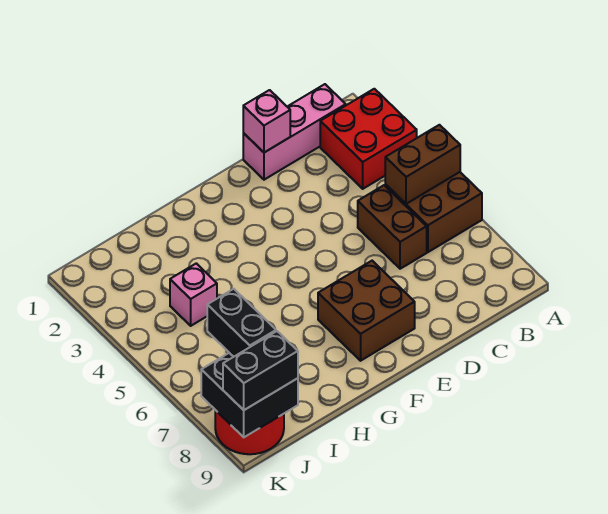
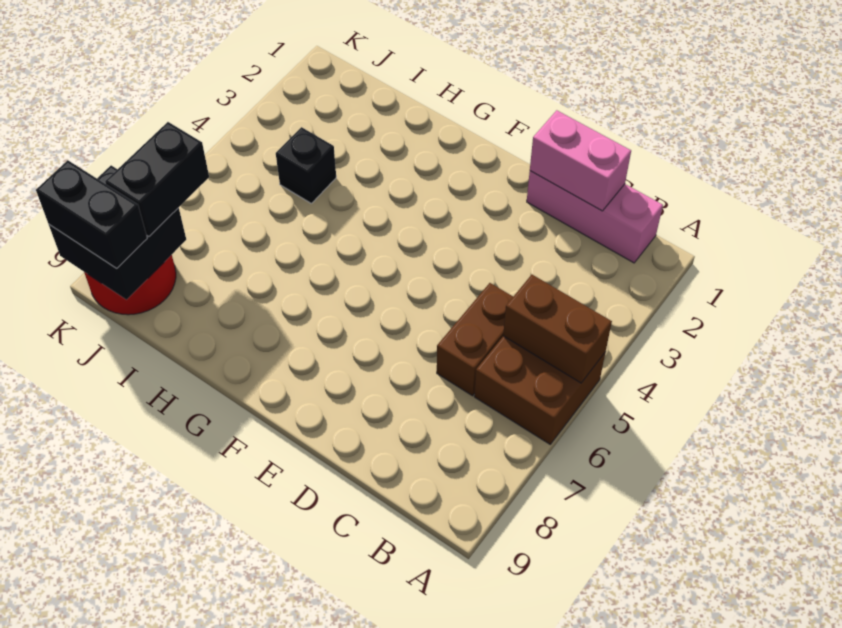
red 2x2 brick [320,89,417,189] -> none
pink 1x1 brick [243,90,290,153] -> pink 1x2 brick [530,110,631,211]
brown 2x2 brick [318,261,415,361] -> none
pink 1x1 brick [170,263,217,326] -> black 1x1 brick [276,127,336,203]

